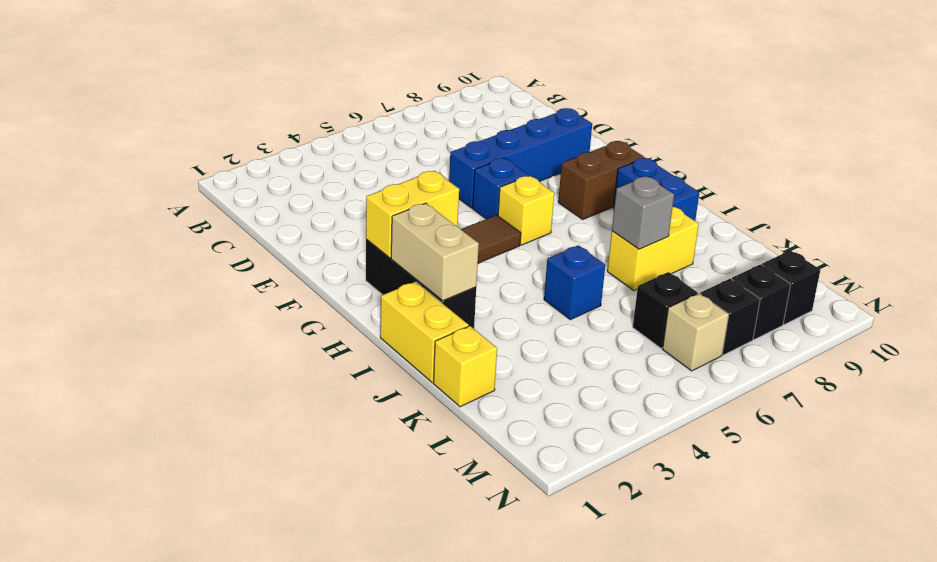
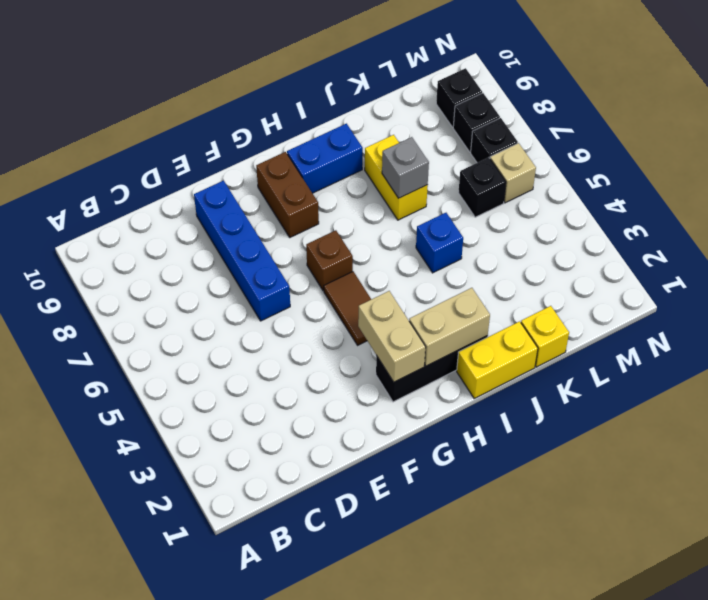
blue 1x1 brick [473,158,528,219] -> none
yellow 1x2 brick [366,171,459,258] -> tan 1x2 brick [358,291,426,382]
yellow 1x1 brick [498,176,554,245] -> brown 1x1 brick [306,230,353,291]

